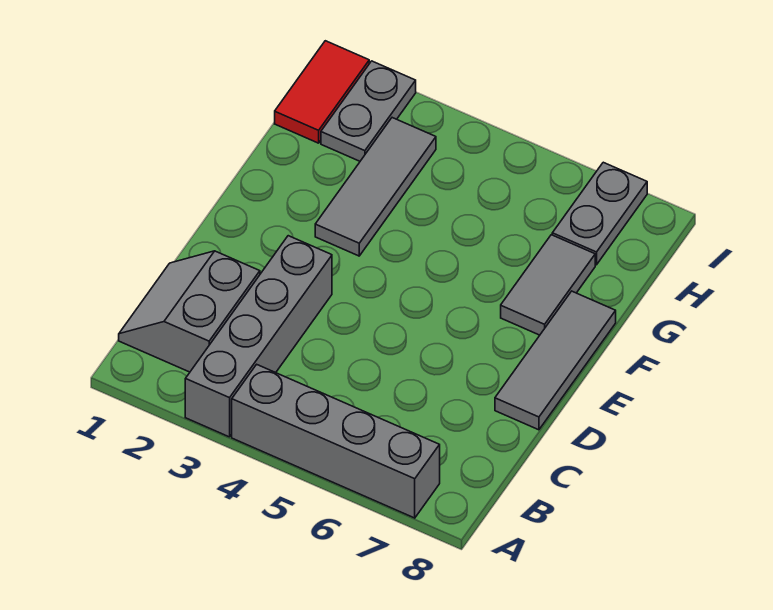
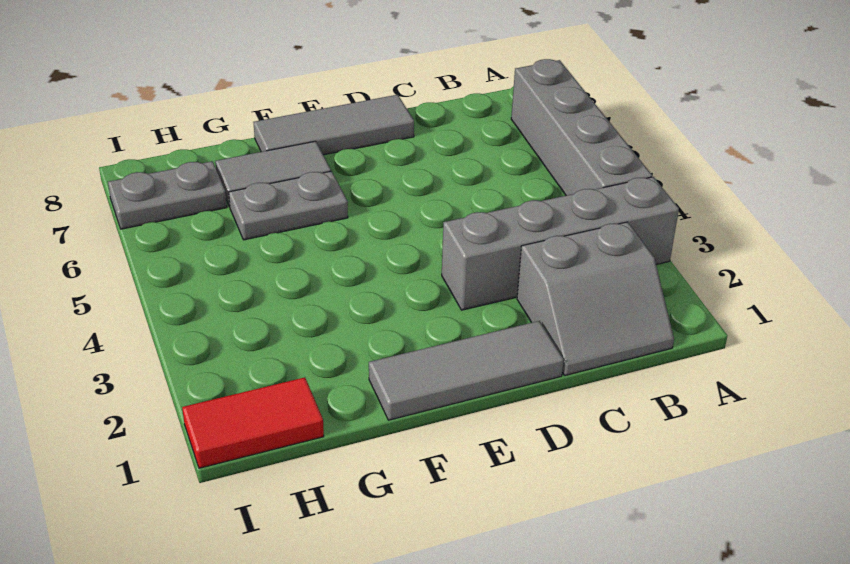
grey 1x3 tile [315,118,436,256] -> grey 1x3 tile moved to [369,321,564,420]
grey 1x2 plate [321,61,416,161] -> grey 1x2 plate moved to [229,171,348,240]

